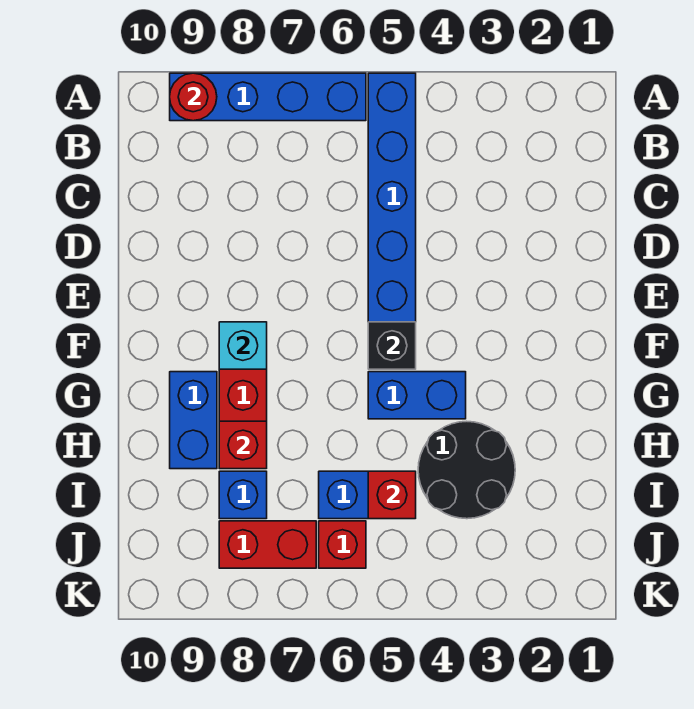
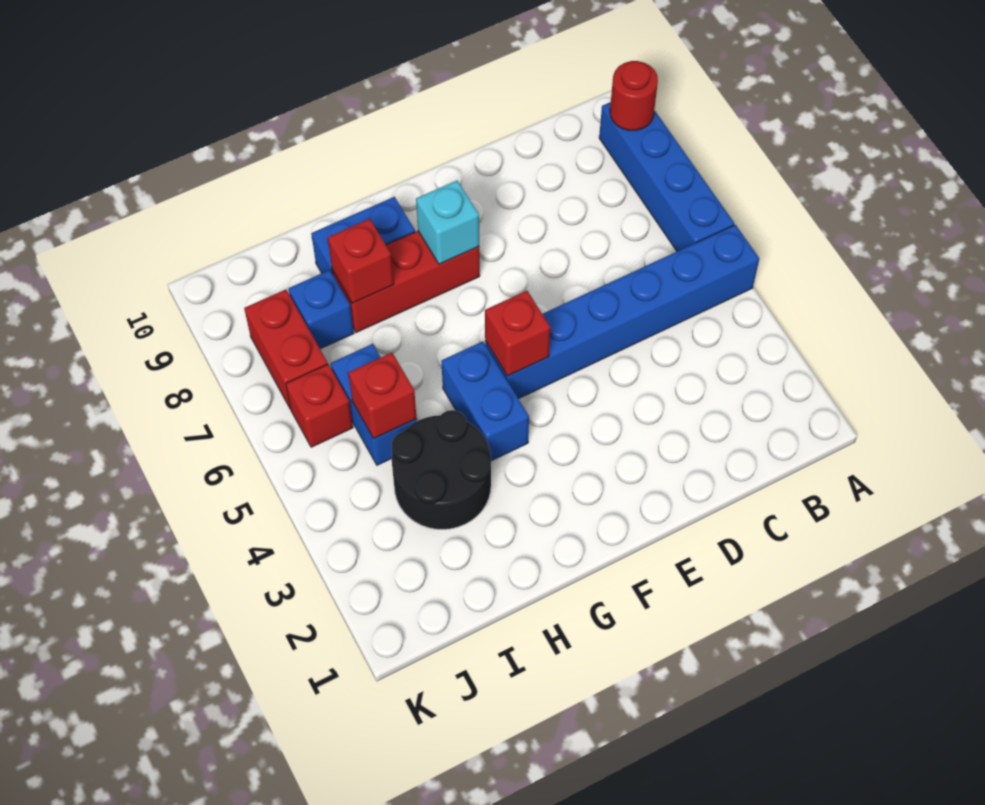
black 1x1 brick [368,322,416,369] -> red 1x1 brick [485,291,550,376]

